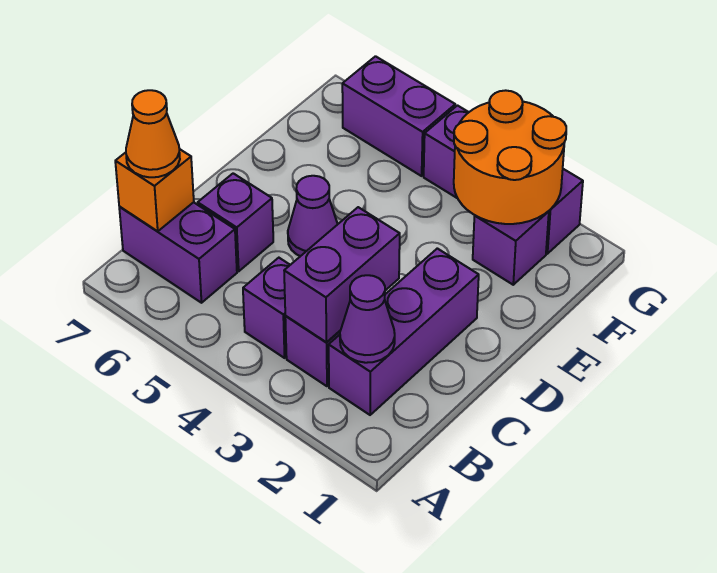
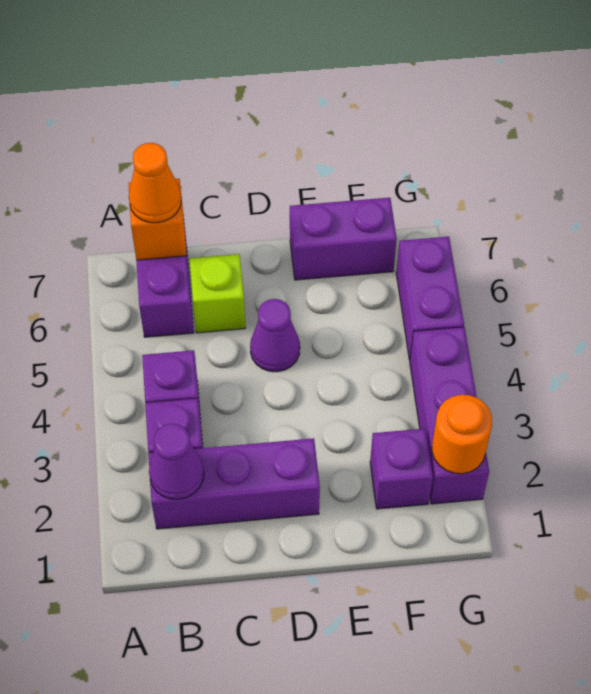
purple 1x2 brick [284,207,400,343] -> purple 1x2 brick moved to [290,198,397,280]
purple 1x1 brick [198,173,273,271] -> lime 1x1 brick [190,254,245,333]
orange 2x2 round brick [454,90,566,224] -> orange 1x1 round brick [432,395,492,474]

